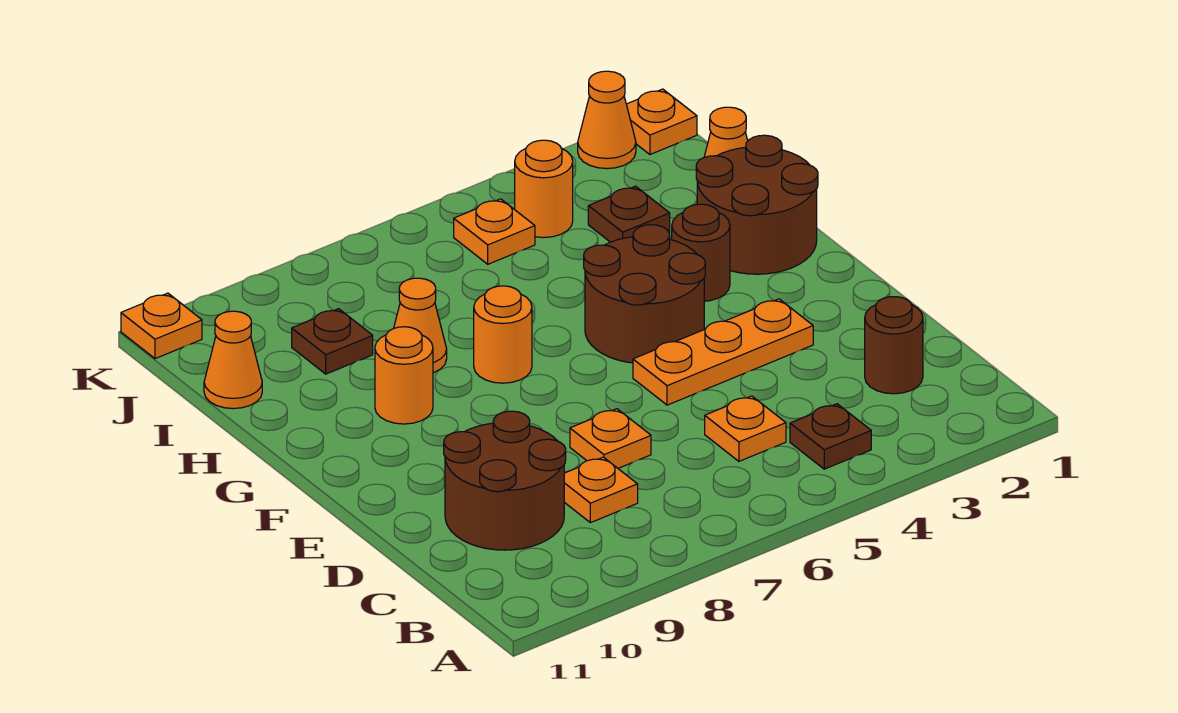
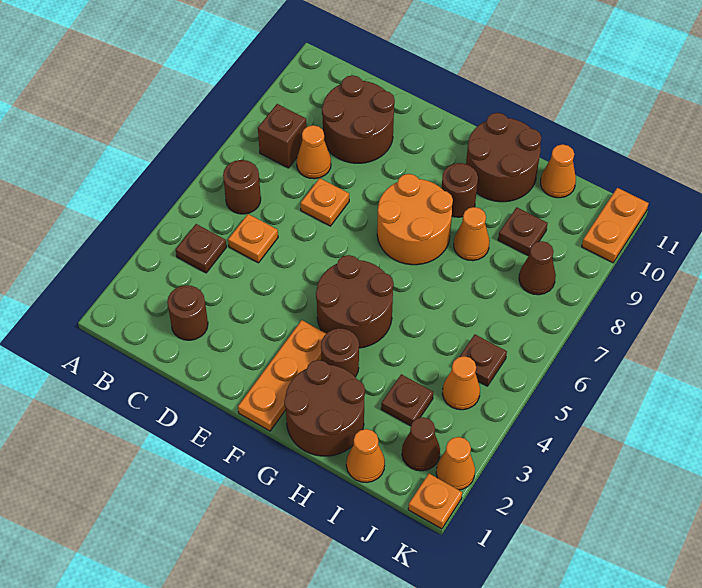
none -> brown 1x1 round brick [223,160,261,214]
none -> brown 1x1 brick [258,104,307,168]
orange 1x1 plate [564,457,638,523] -> orange 1x1 cone [296,125,331,179]
orange 1x3 plate [633,299,813,405] -> orange 1x3 plate moved to [238,320,327,431]
orange 1x1 round brick [474,286,532,383] -> orange 2x2 round brick [377,174,453,265]
orange 1x1 round brick [375,327,433,424] -> brown 1x1 round brick [442,163,478,217]
none -> brown 2x2 round brick [466,113,541,202]
none -> brown 1x1 cone [402,417,440,471]
orange 1x1 round brick [515,140,573,238] -> orange 1x1 cone [442,356,480,410]
orange 1x1 plate [454,199,535,264] -> brown 1x1 plate [460,335,507,386]
none -> brown 1x1 cone [519,241,556,295]
orange 1x1 plate [121,293,202,359] -> orange 1x2 plate [582,188,649,263]

